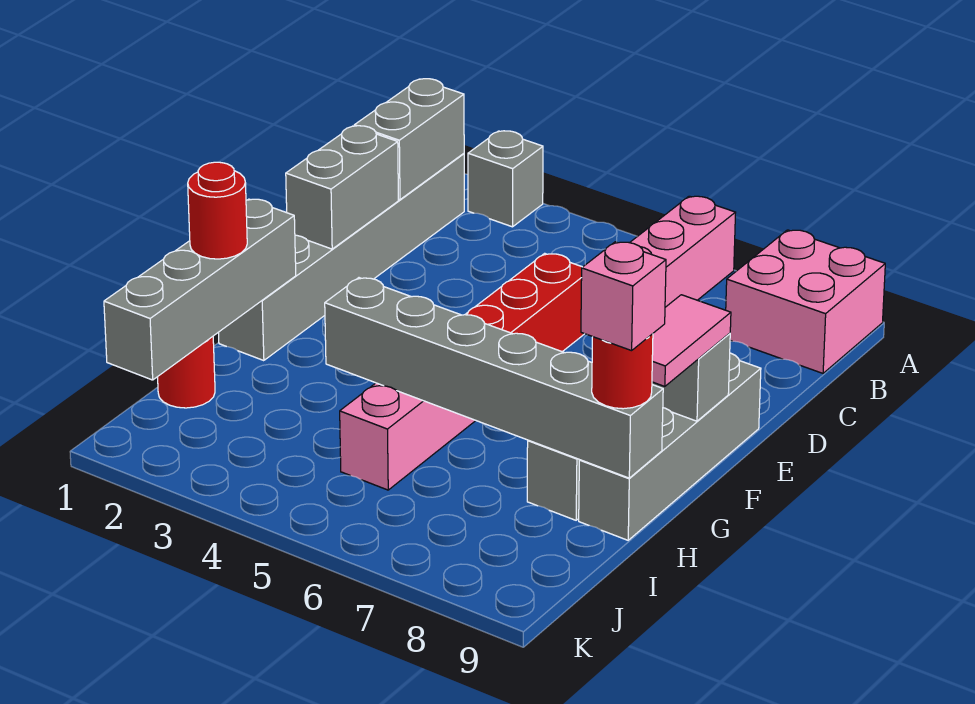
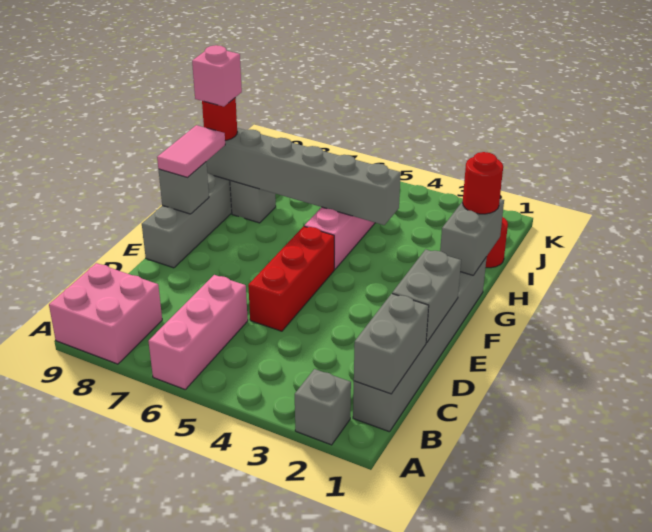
grey 1x4 brick [104,199,296,380] -> grey 1x2 brick [440,199,504,275]

